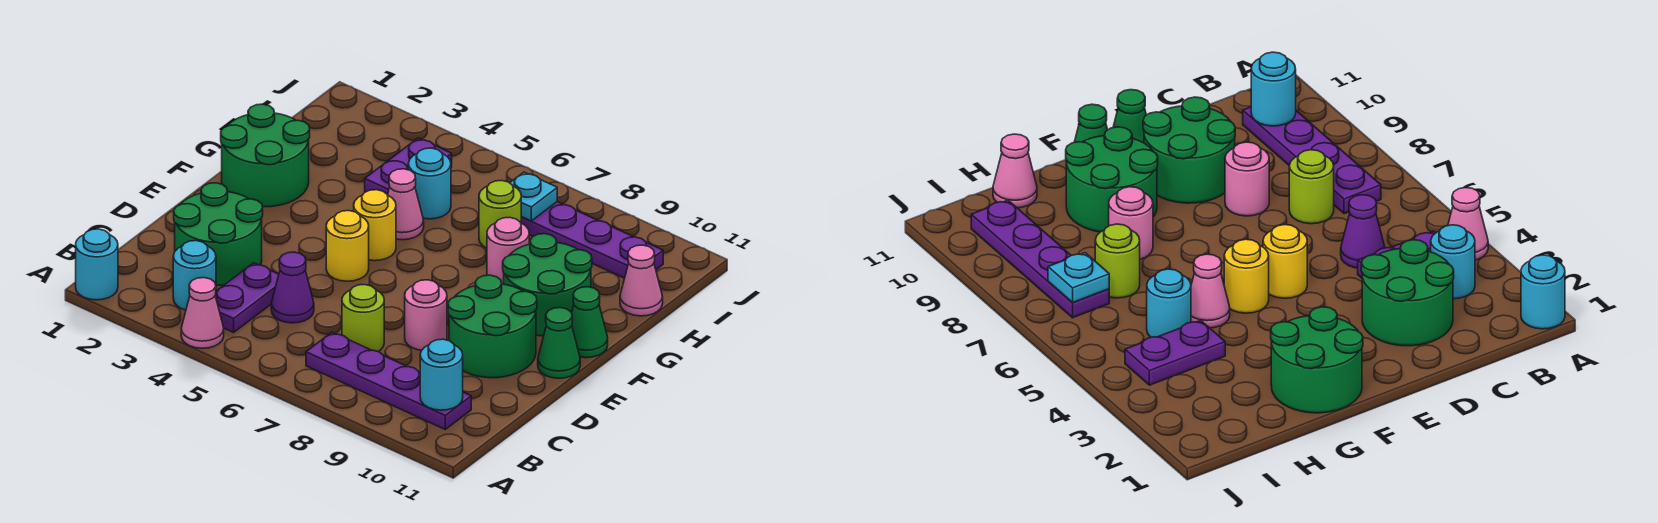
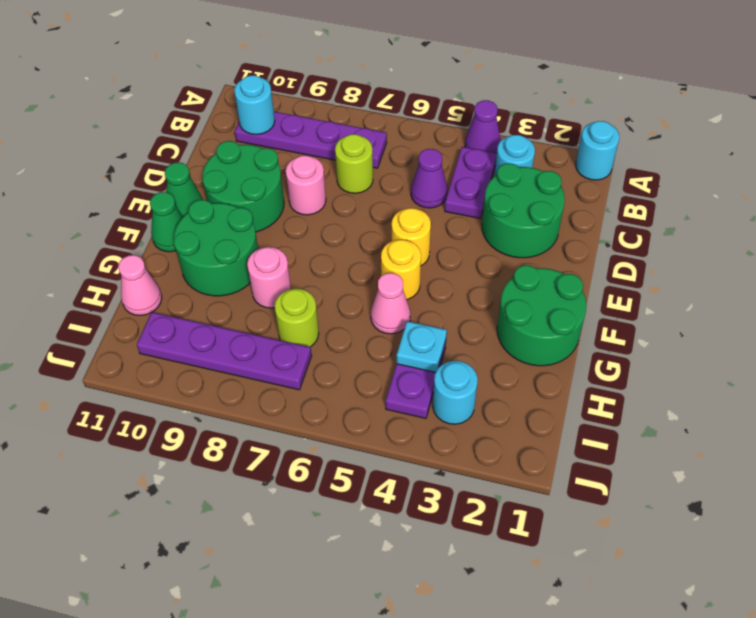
pink 1x1 cone [181,278,224,348] -> purple 1x1 cone [465,100,501,153]
cyan 1x1 round brick [408,148,451,219] -> cyan 1x1 round brick moved to [433,361,478,424]
cyan 1x1 plate [510,172,557,221] -> cyan 1x1 plate moved to [397,321,447,372]

